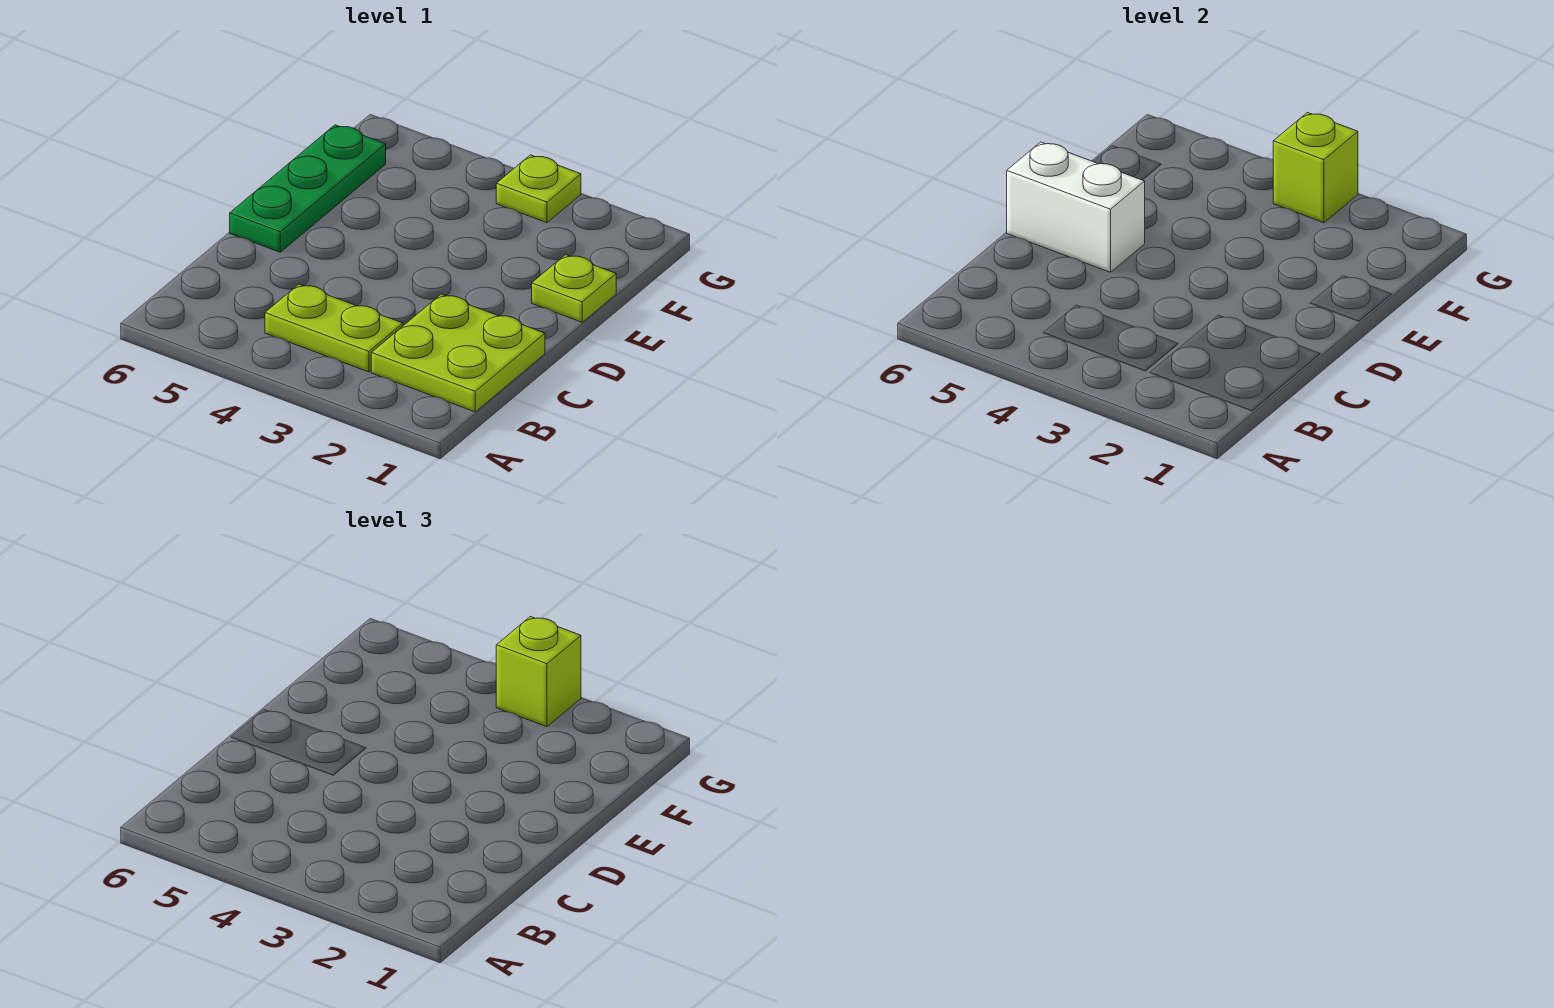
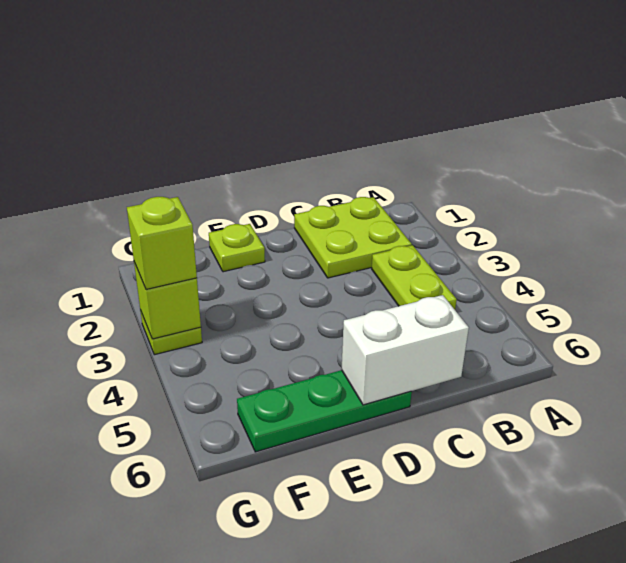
white 1x2 brick [1007,142,1145,272] -> white 1x2 brick turned to [341,295,469,405]

